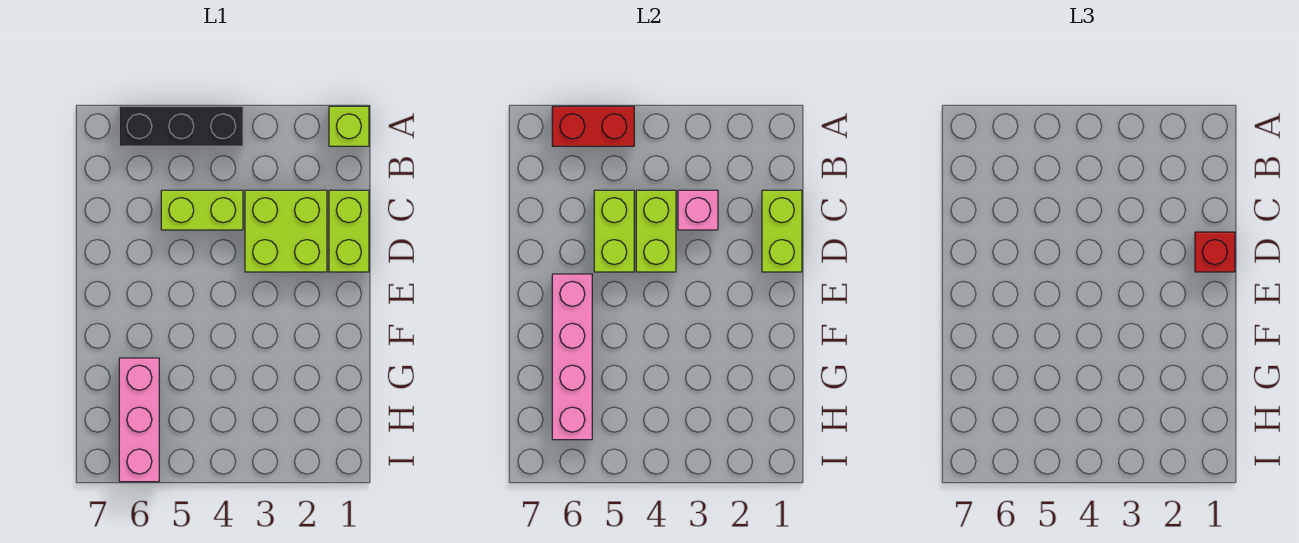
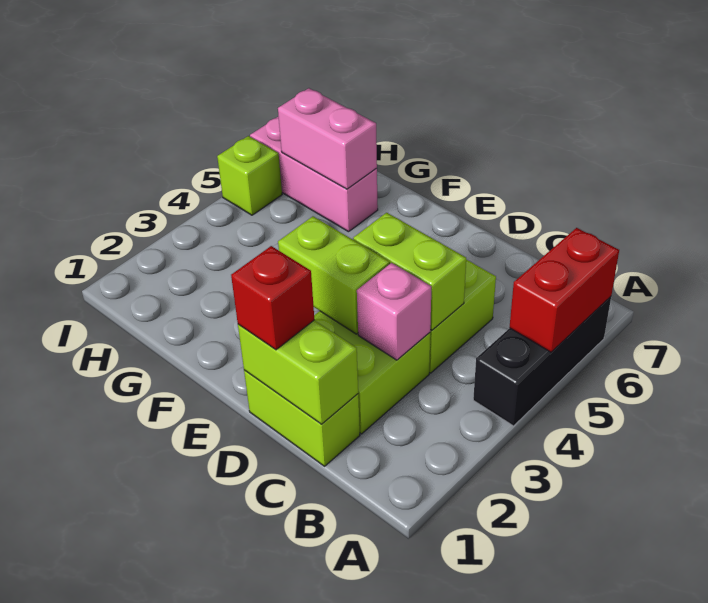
lime 1x1 brick [329,106,369,146] -> lime 1x1 brick moved to [217,136,282,215]
lime 1x2 brick [594,190,634,272] -> lime 1x2 brick moved to [278,216,390,334]
pink 1x4 brick [552,274,592,440] -> pink 1x2 brick [278,88,377,189]

